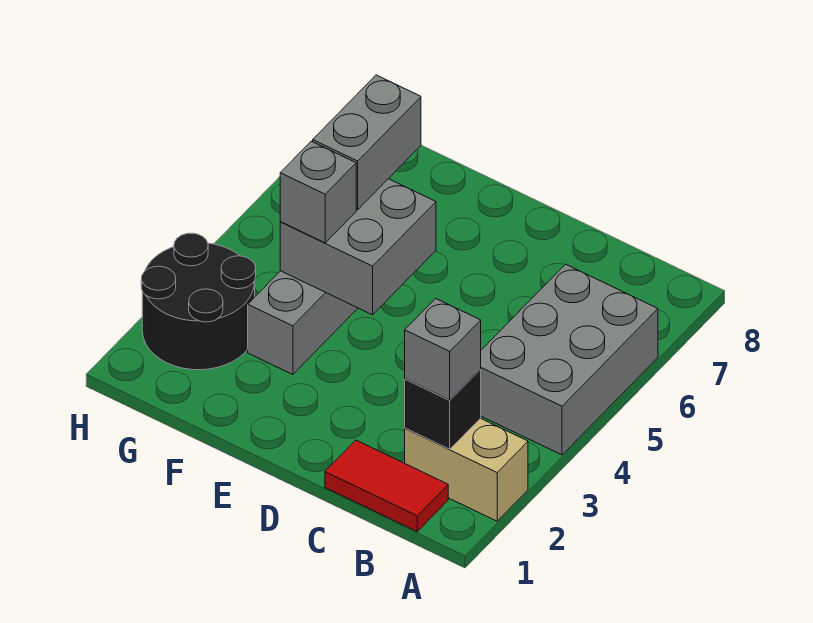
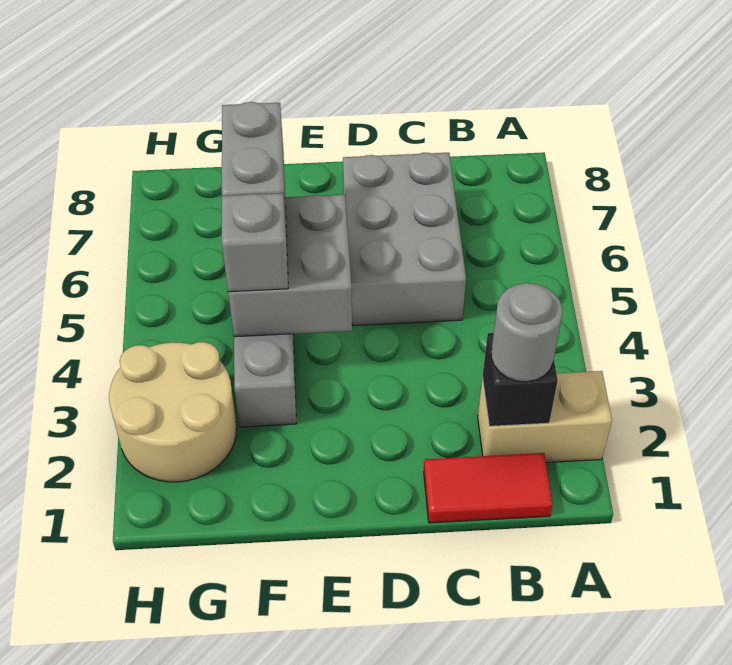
grey 2x3 brick [481,264,658,455] -> grey 2x3 brick moved to [343,153,466,326]
grey 1x1 brick [405,298,481,400] -> grey 1x1 round brick [491,283,562,382]
black 2x2 round brick [141,233,256,370] -> tan 2x2 round brick [109,342,237,482]

